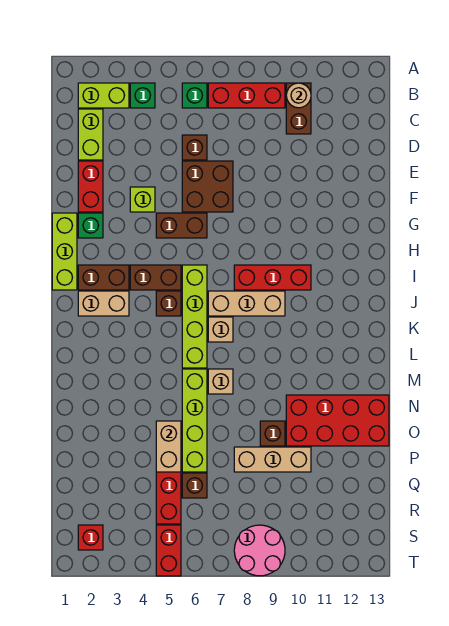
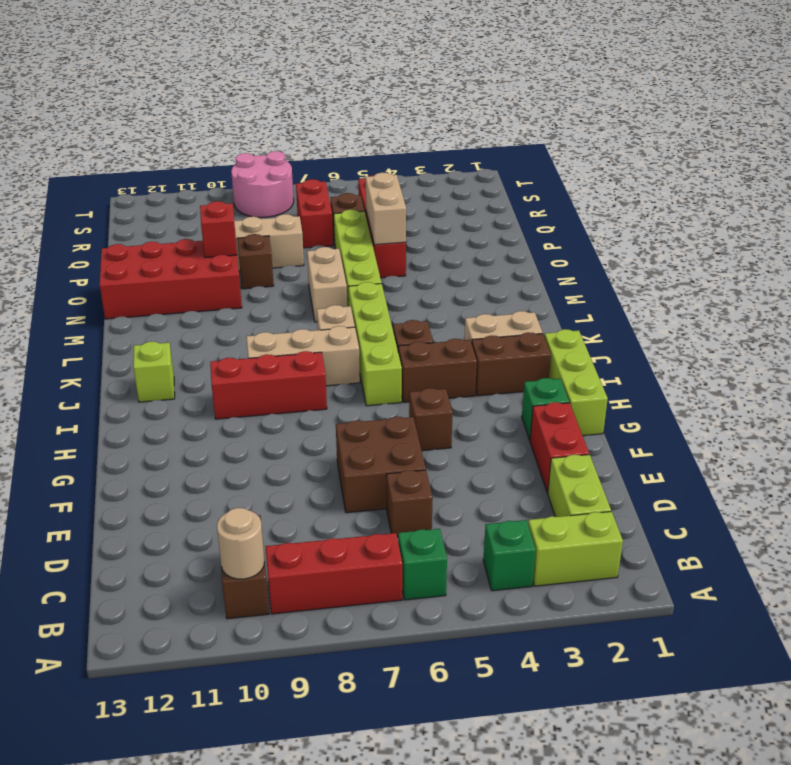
lime 1x1 brick [130,187,155,212] -> lime 1x1 brick moved to [133,342,175,402]
brown 1x2 brick [156,213,207,238] -> brown 1x1 brick [409,388,453,451]
tan 1x1 brick [208,369,233,394] -> tan 1x2 brick [307,247,347,322]
red 1x1 brick [78,525,103,550] -> red 1x1 brick moved to [200,201,237,257]
red 1x2 brick [156,525,181,576] -> red 1x2 brick moved to [296,179,333,248]

